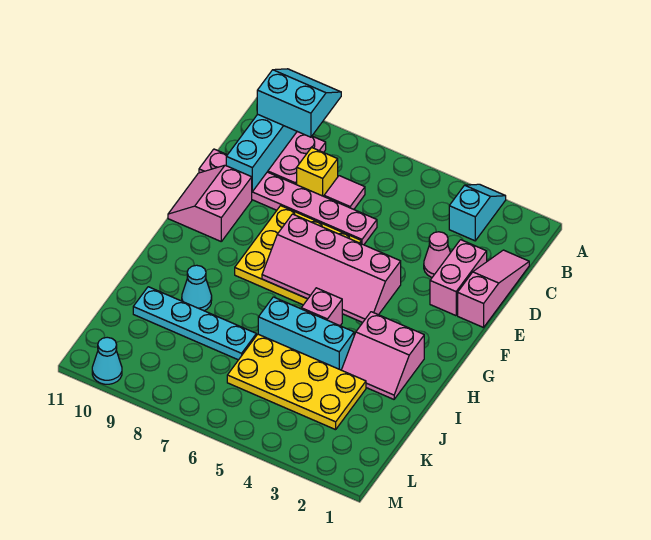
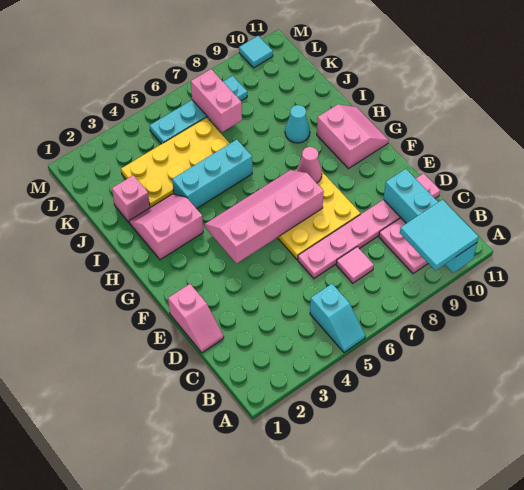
cyan 1x2 slope [449,184,506,241] -> cyan 1x2 slope moved to [310,284,365,353]
cyan 2x2 slope [257,69,341,137] -> cyan 2x2 tile [400,200,478,271]
pink 1x3 slope [458,250,529,328] -> pink 1x2 slope [168,284,224,353]
yellow 1x1 brick [297,147,338,196] -> none
pink 1x2 brick [430,240,487,316] -> pink 1x2 brick moved to [191,69,242,132]
pink 1x1 cone [424,232,451,277] -> pink 1x1 cone moved to [297,147,322,183]
pink 2x2 slope [168,165,252,241] -> pink 2x2 slope moved to [317,104,389,169]
pink 1x1 brick [301,288,342,326] -> pink 1x1 brick moved to [112,175,150,223]
cyan 1x4 plate [133,287,256,360] -> cyan 1x4 plate moved to [150,76,247,144]
cyan 1x1 cone [92,337,122,384] -> cyan 1x1 tile [239,36,273,68]

